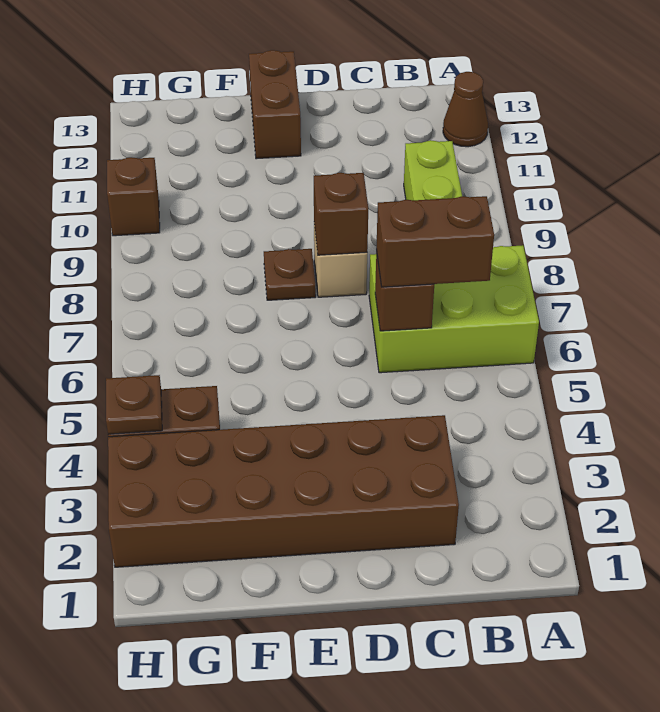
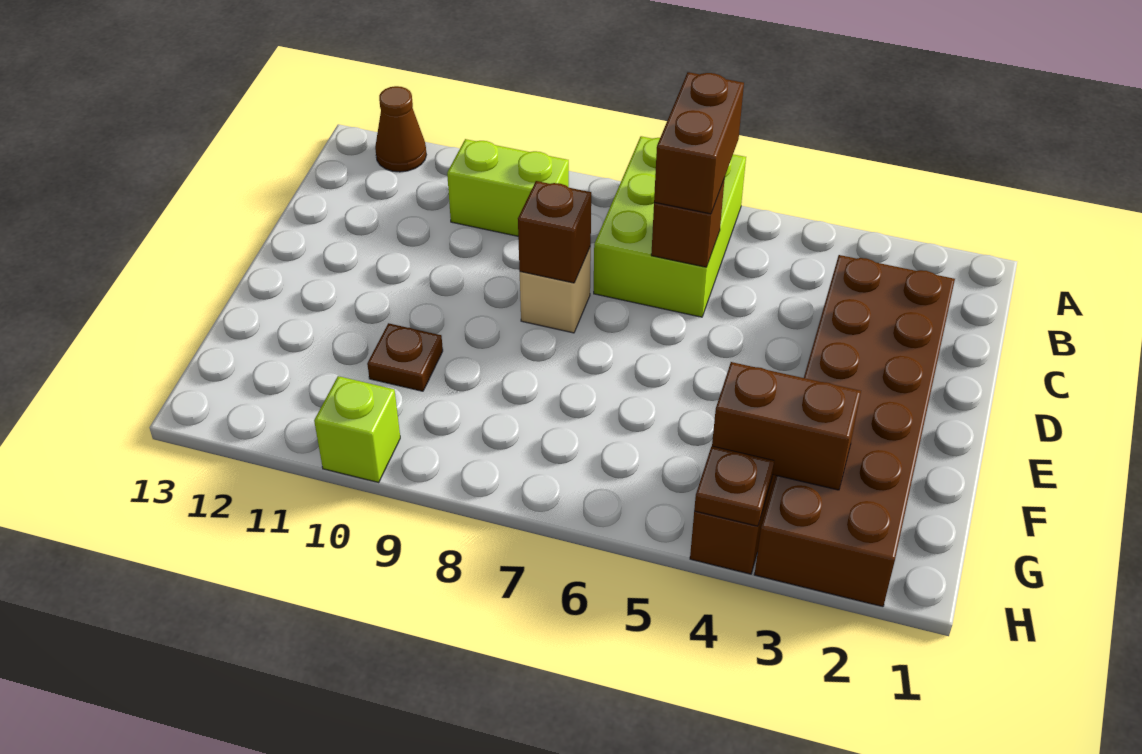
brown 1x1 plate [264,249,316,300] -> brown 1x1 plate moved to [367,323,443,391]
brown 1x2 brick [249,50,301,159] -> brown 1x2 brick moved to [712,362,861,490]
brown 1x1 brick [107,157,160,236] -> lime 1x1 brick [314,376,400,482]

